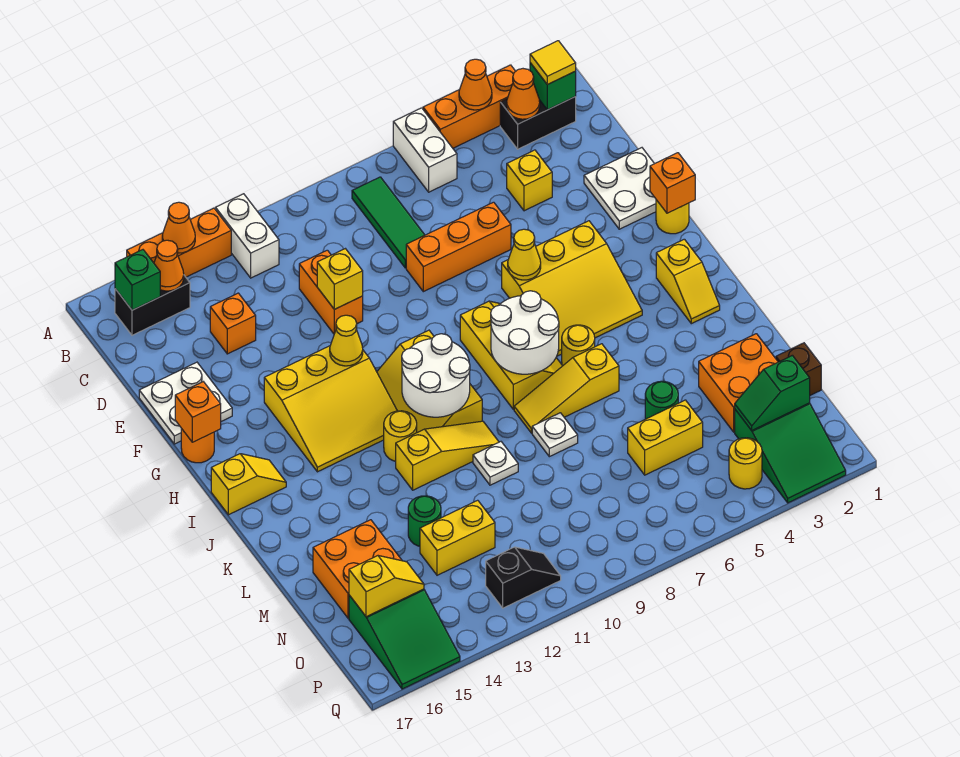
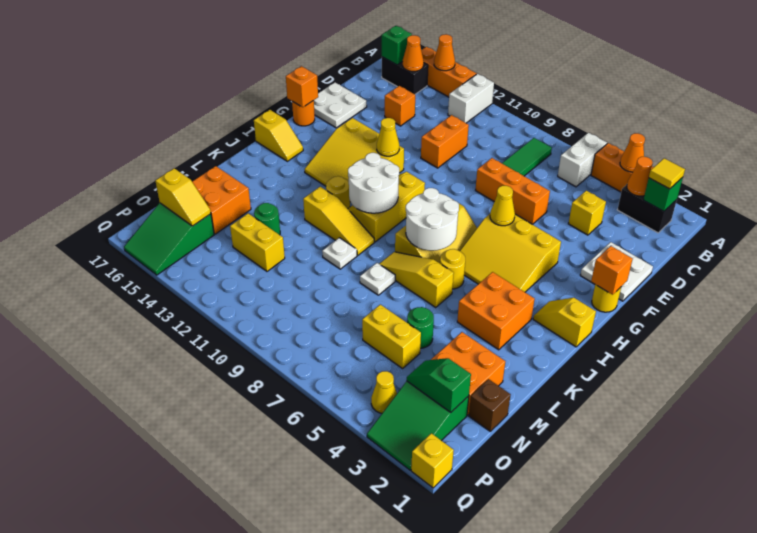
yellow 1x1 brick [317,249,363,309] -> yellow 1x1 brick moved to [411,433,454,488]
yellow 1x2 slope [656,239,720,324] -> yellow 1x2 slope turned to [533,298,596,347]
none -> orange 2x2 brick [457,272,535,350]
yellow 1x1 round brick [729,438,762,489] -> yellow 1x1 cone [371,371,397,413]
black 1x2 slope [486,547,561,608] -> none

